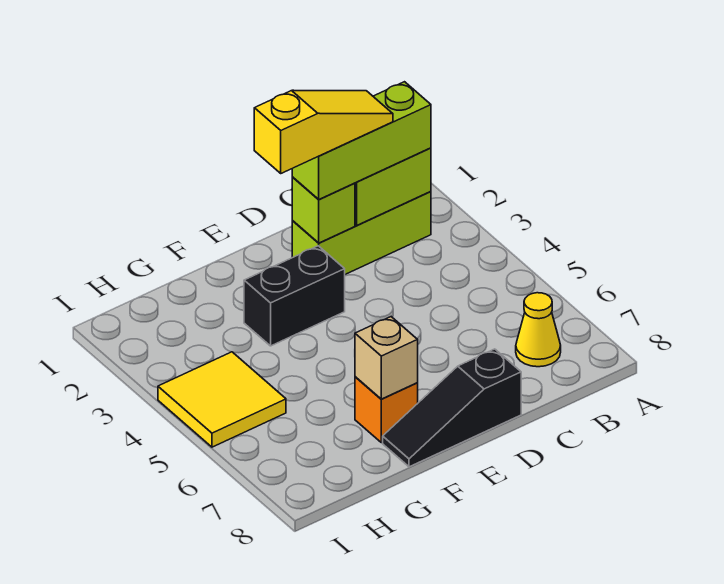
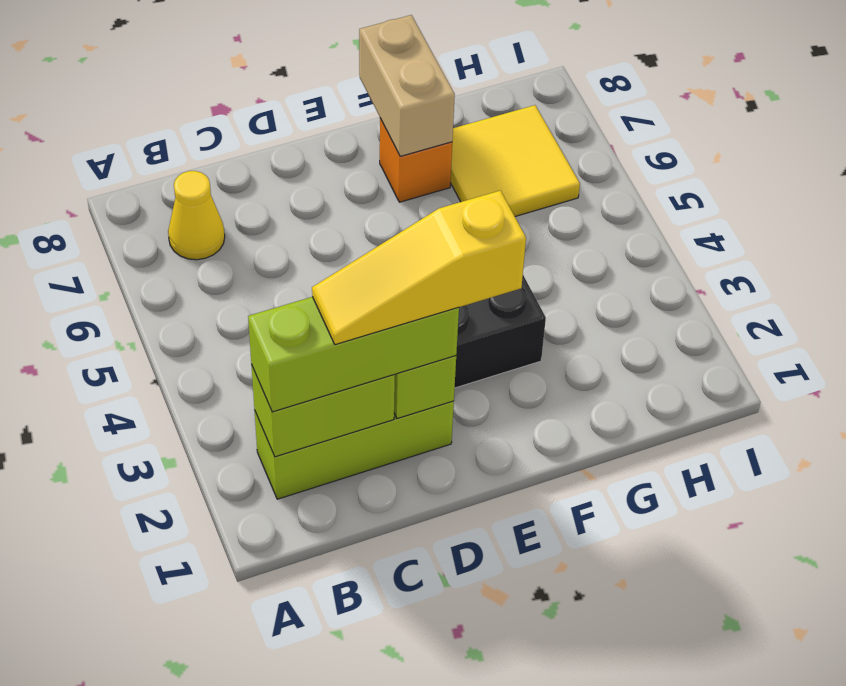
black 1x3 slope [383,349,521,467] -> none
tan 1x1 brick [355,317,418,399] -> tan 1x2 brick [359,15,455,156]
yellow 2x2 tile [158,352,286,447] -> yellow 2x2 tile moved to [450,105,580,216]

